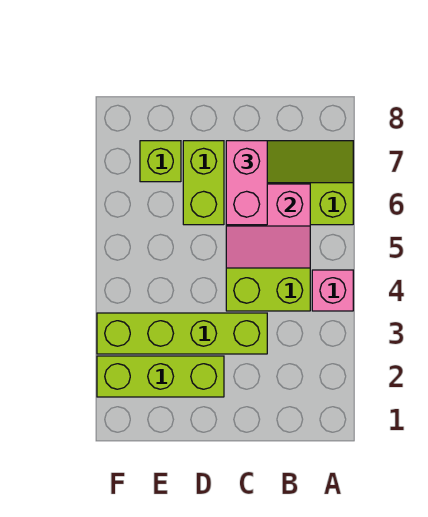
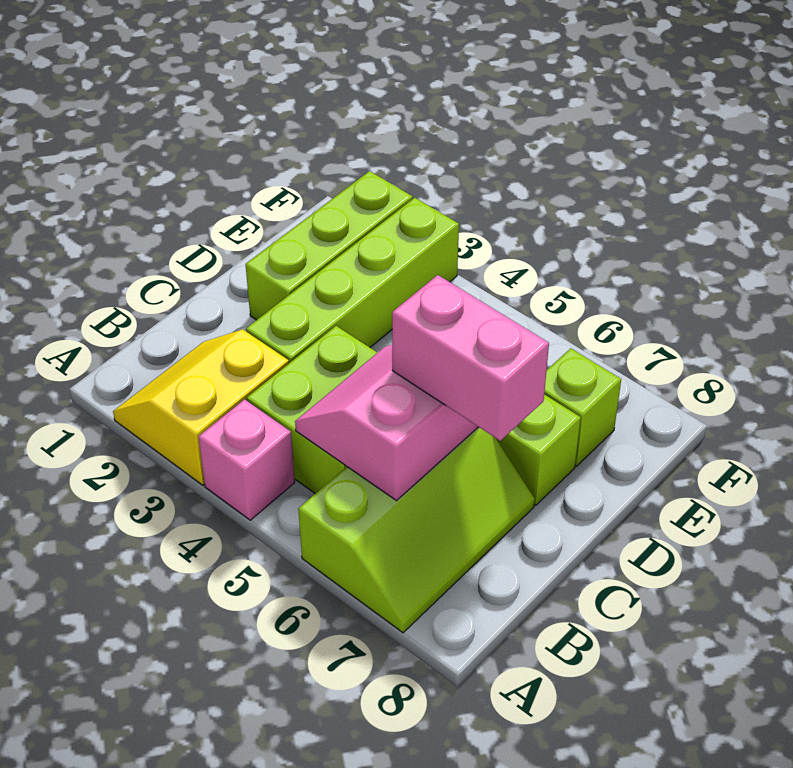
none -> yellow 2x2 slope [113,329,289,485]

